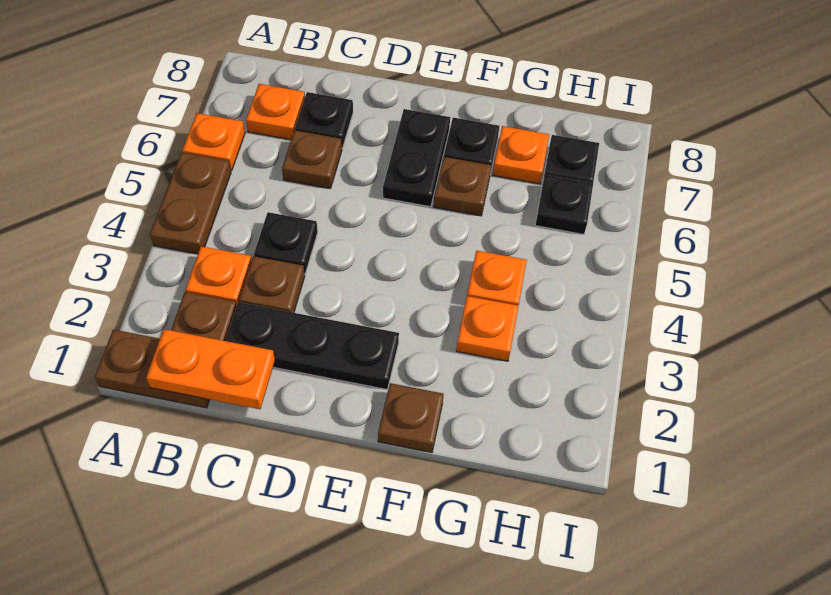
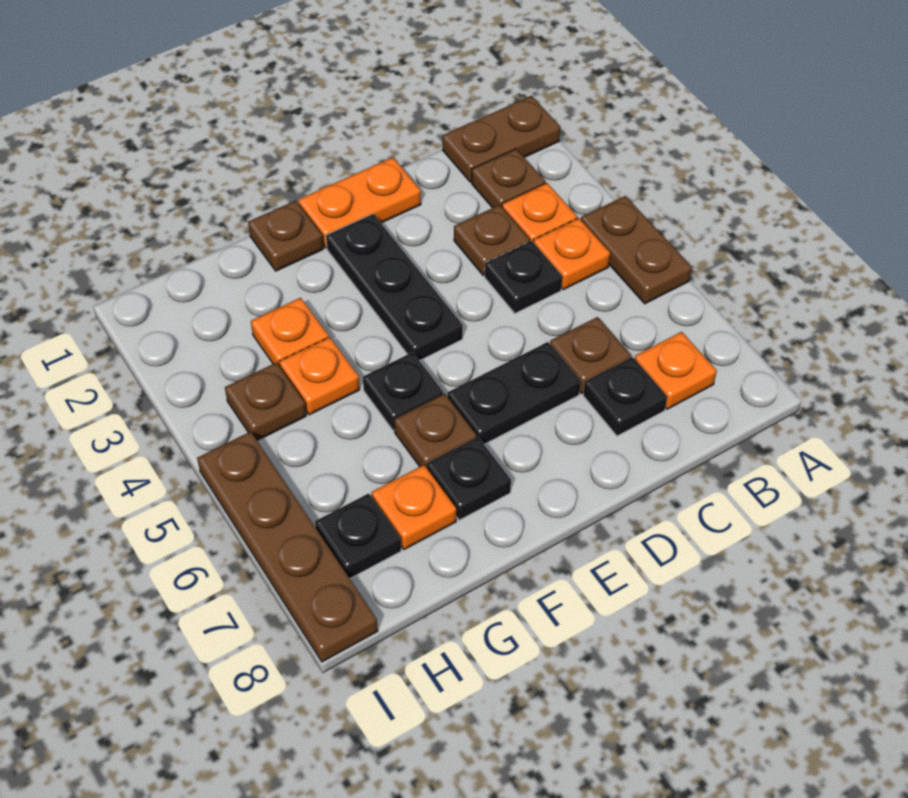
orange 1x1 plate [182,113,245,171] -> orange 1x1 plate moved to [533,218,610,290]
orange 1x2 plate [146,329,275,409] -> orange 1x2 plate moved to [298,157,421,248]
black 1x3 plate [226,302,399,389] -> black 1x3 plate turned to [326,214,463,361]
black 1x2 plate [383,109,450,207] -> black 1x2 plate turned to [447,342,581,444]
none -> brown 1x1 plate [225,363,306,440]
black 1x1 plate [535,175,593,234] -> black 1x1 plate moved to [363,352,443,431]
none -> brown 1x4 plate [197,432,378,662]

